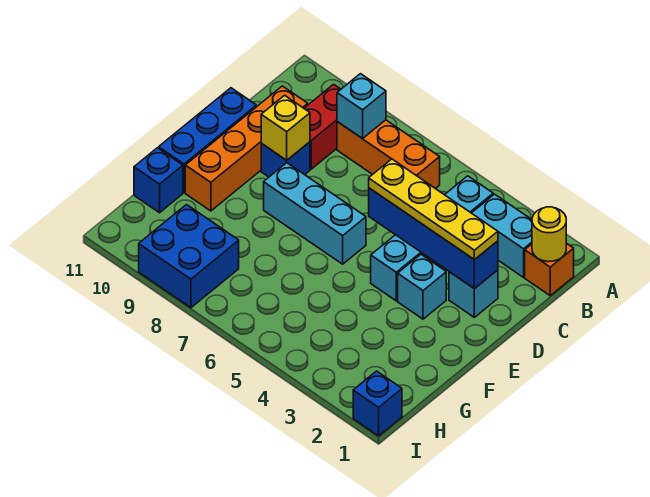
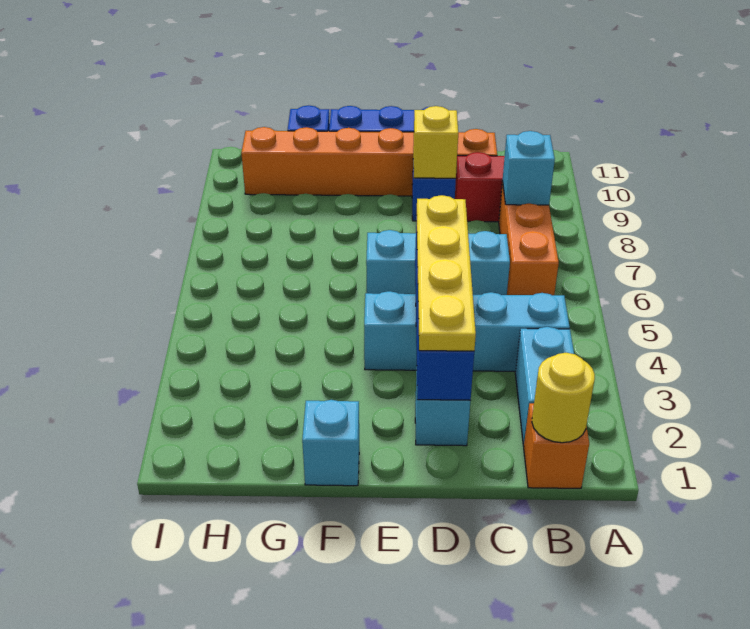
orange 1x4 brick [185,86,308,211] -> orange 1x6 brick [241,127,497,196]
cyan 1x1 brick [398,255,446,319] -> cyan 1x1 brick moved to [302,400,359,486]
cyan 1x3 brick [264,163,366,264] -> cyan 1x3 brick turned to [366,230,510,295]
blue 2x2 brick [139,205,239,308] -> none
blue 1x1 brick [353,371,402,436] -> none

